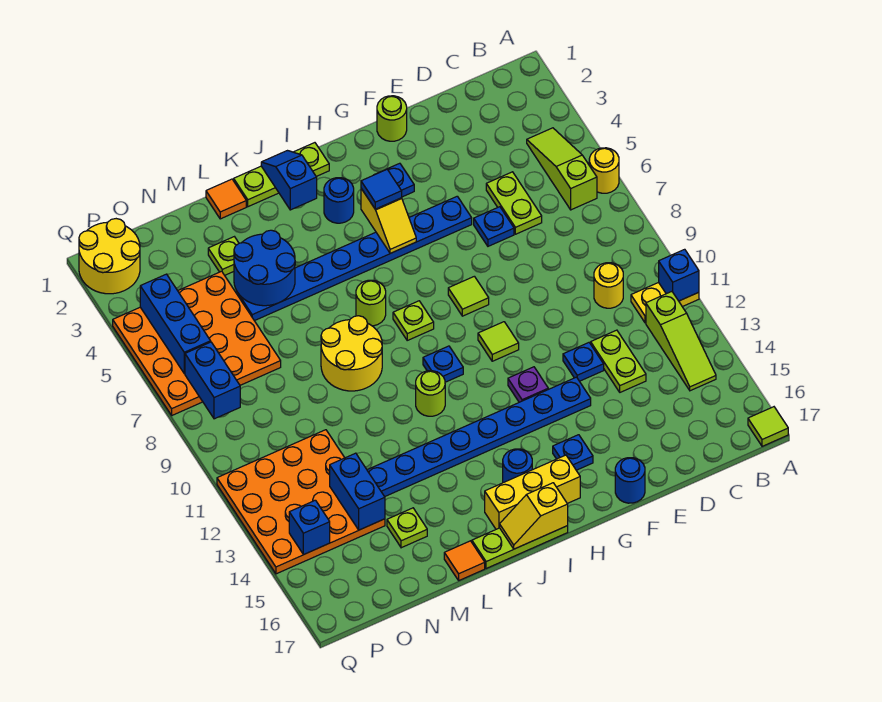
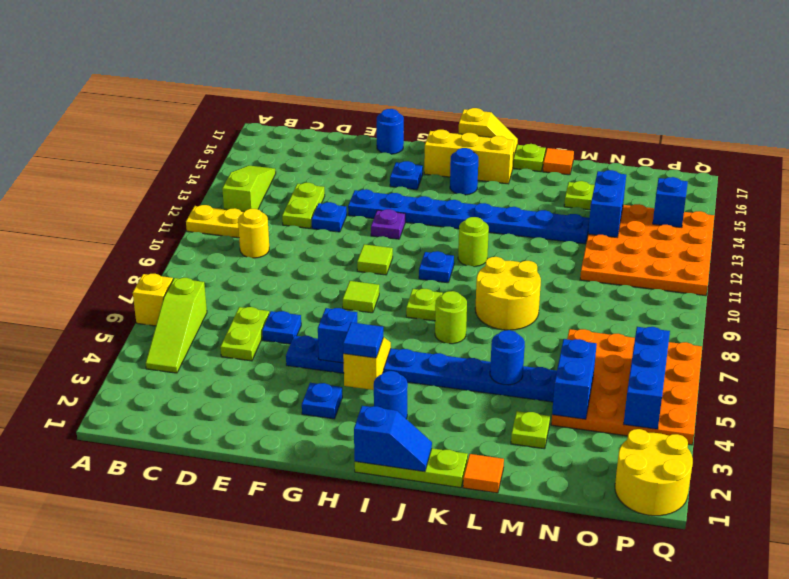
yellow 1x1 round brick [589,148,619,193] -> yellow 1x1 brick [133,274,173,326]
blue 1x1 brick [659,249,699,301] -> blue 1x1 brick moved to [318,308,357,363]
lime 1x1 tile [748,407,788,446] -> none
lime 1x1 round brick [377,96,407,141] -> none
blue 1x2 slope [261,151,317,210] -> blue 1x2 slope turned to [354,406,432,472]
blue 2x2 round brick [234,230,295,306] -> blue 1x1 round brick [490,330,525,385]
blue 1x2 brick [185,342,240,419] -> blue 1x2 brick moved to [552,339,597,419]

